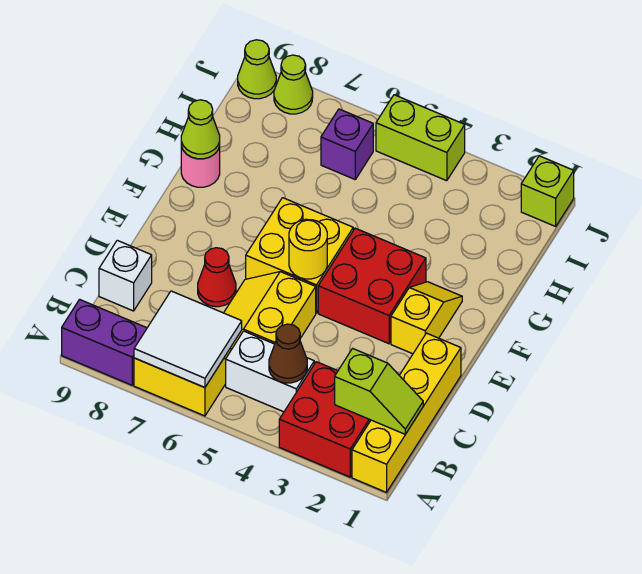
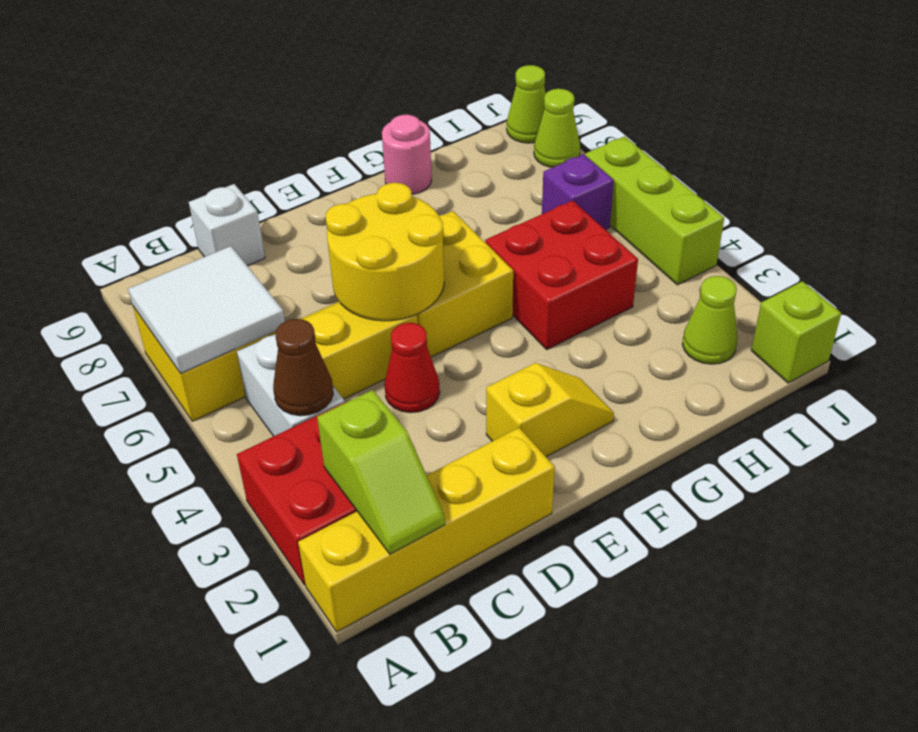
purple 1x2 brick [62,299,147,385] -> none
red 1x1 cone [198,248,236,307] -> red 1x1 cone moved to [384,323,440,413]
red 2x2 brick [318,228,426,344] -> red 2x2 brick moved to [485,201,638,349]
yellow 1x1 round brick [289,219,327,279] -> yellow 2x2 round brick [326,183,444,321]
lime 1x1 cone [181,100,220,159] -> lime 1x1 cone moved to [682,276,738,364]
lime 1x2 brick [376,95,465,181] -> lime 1x3 brick [585,136,724,285]

